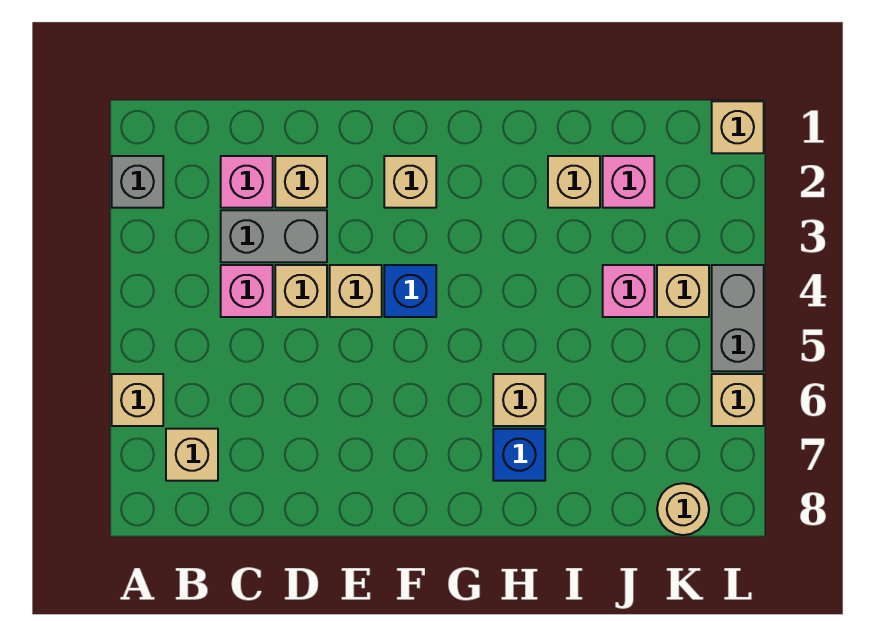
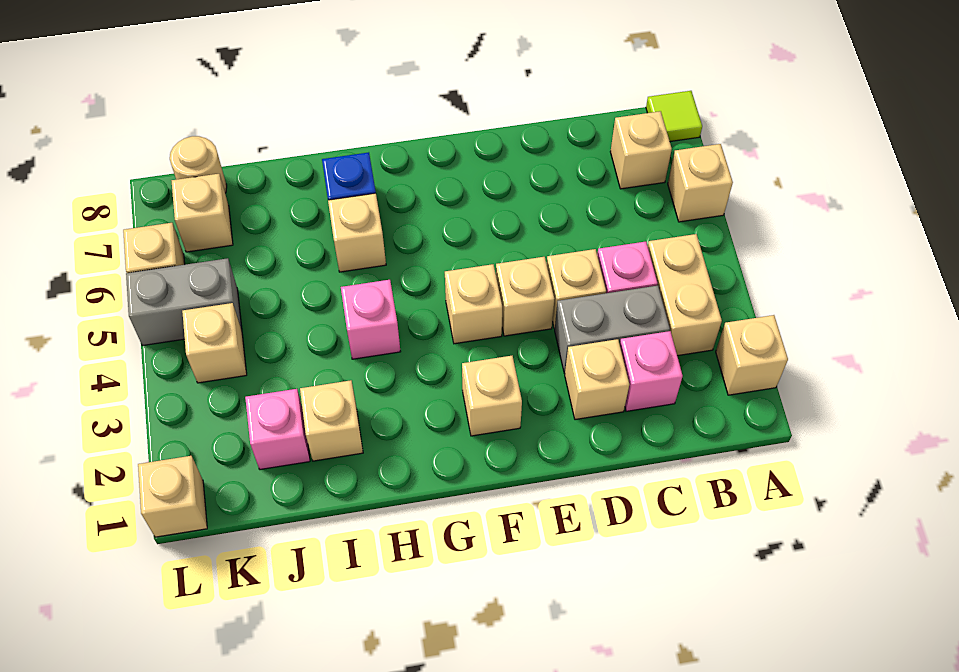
grey 1x1 brick [112,156,163,208] -> tan 1x1 brick [716,315,788,395]
none -> lime 1x1 tile [646,91,702,142]
none -> tan 1x2 brick [648,234,722,356]
blue 1x1 brick [384,265,436,317] -> tan 1x1 brick [445,264,502,344]
pink 1x1 brick [603,265,654,317] -> pink 1x1 brick moved to [341,280,401,359]
none -> tan 1x1 brick [172,174,233,252]
grey 1x2 brick [712,265,764,371] -> grey 1x2 brick turned to [126,258,242,346]

